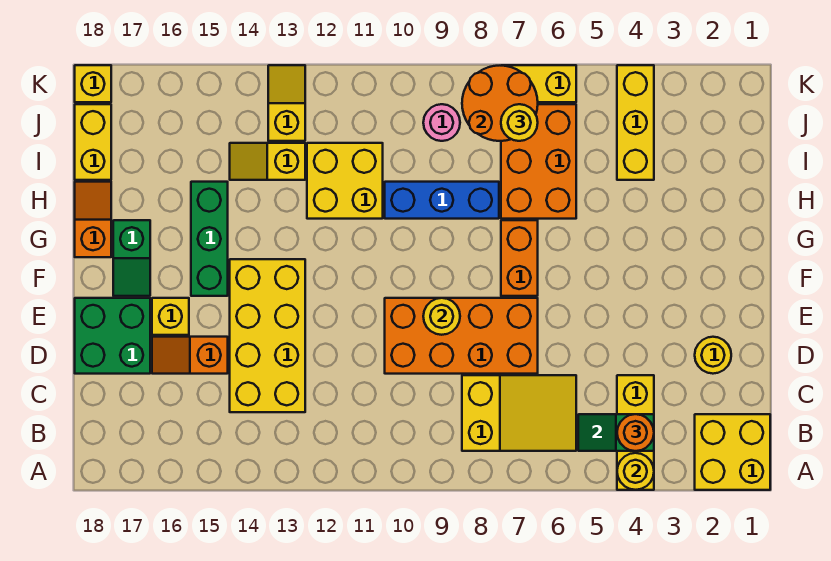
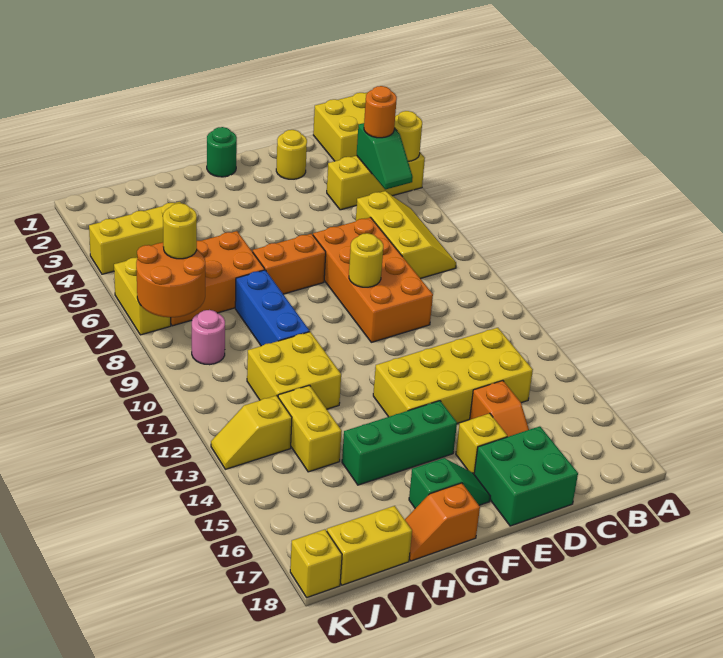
yellow 2x3 slope [462,375,576,451] -> yellow 2x3 slope turned to [356,191,456,279]
none -> green 1x1 round brick [207,127,237,177]
yellow 1x2 slope [230,143,305,180] -> yellow 1x2 brick [278,385,342,472]

